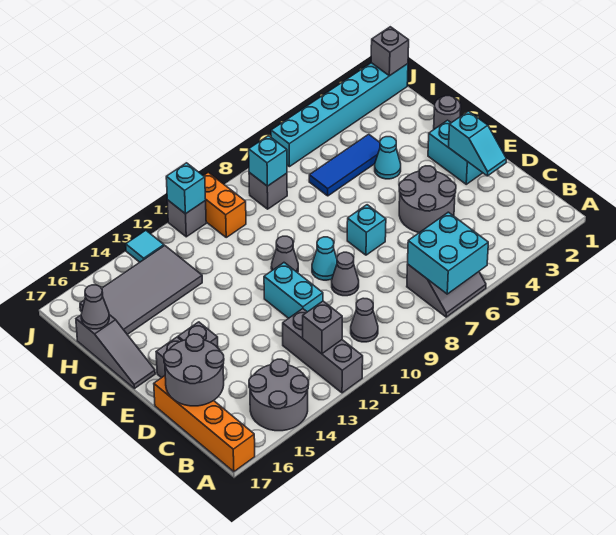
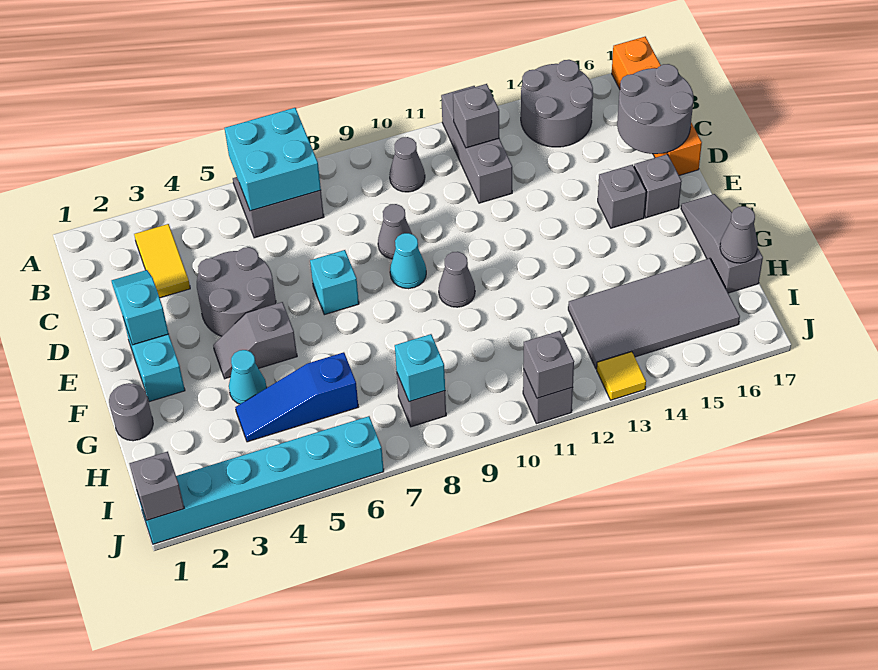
none -> yellow 1x2 tile [134,224,190,298]
cyan 1x2 brick [264,263,323,318] -> none
none -> grey 1x2 slope [213,302,297,379]
blue 1x3 tile [309,134,380,196] -> blue 1x3 slope [235,352,358,442]
orange 1x2 brick [203,172,246,237] -> none
cyan 1x1 brick [166,163,206,214] -> grey 1x1 brick [523,331,574,398]
cyan 1x1 tile [126,230,164,262] -> yellow 1x1 tile [597,352,646,400]

